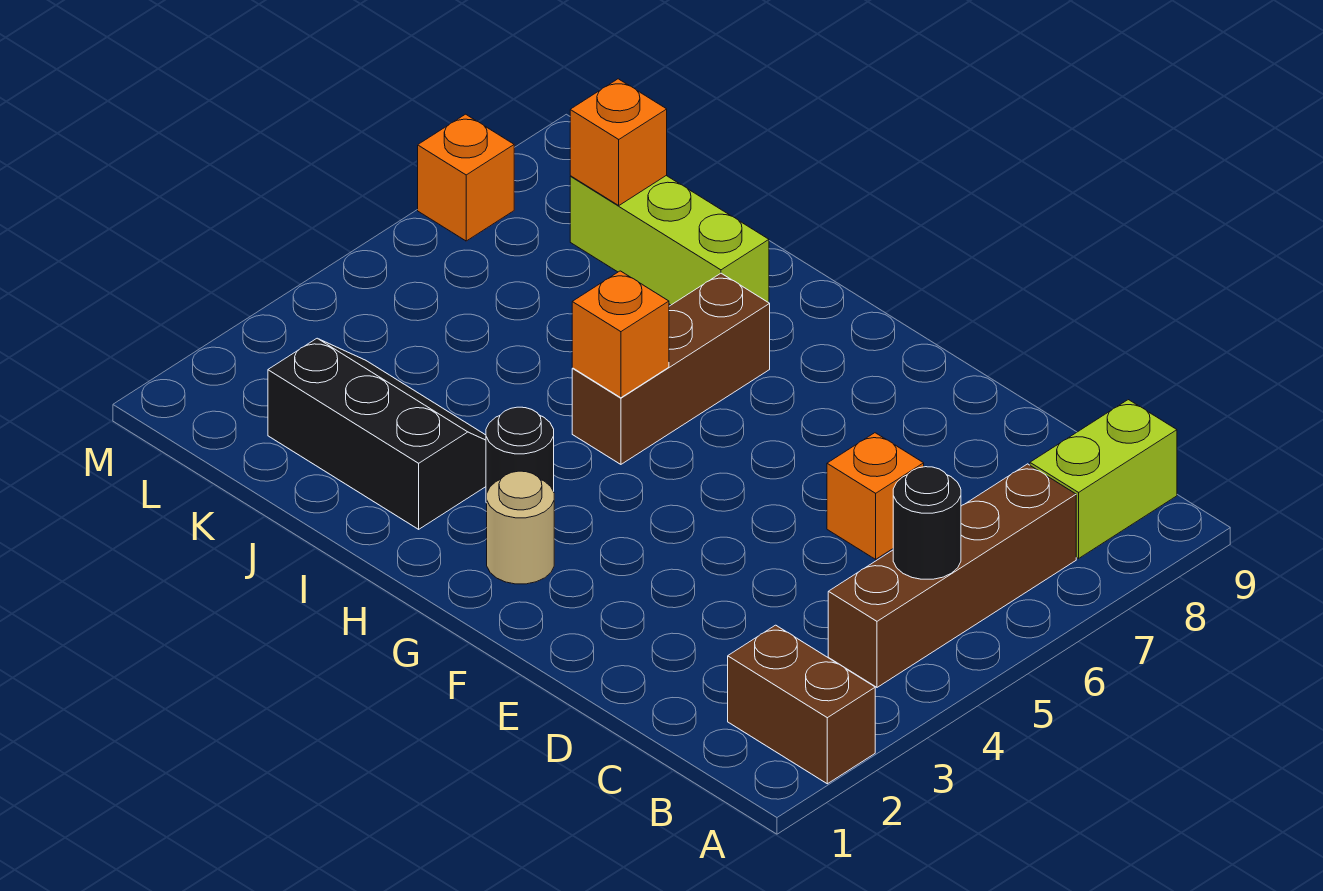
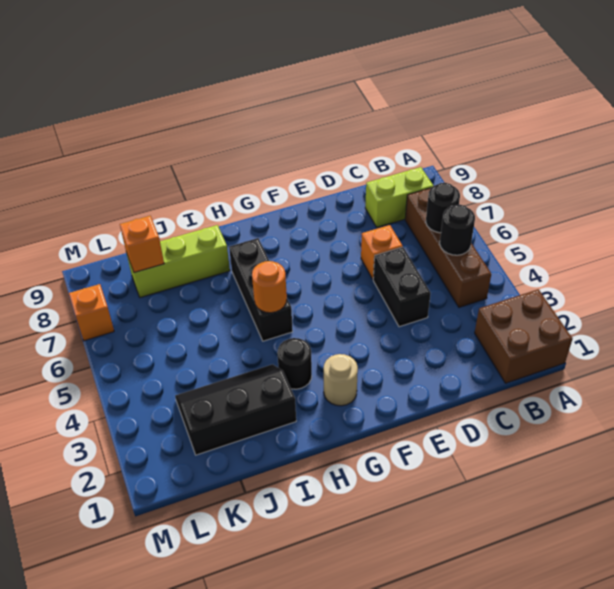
brown 1x2 brick [728,625,875,784] -> brown 2x2 brick [475,289,572,383]
none -> black 1x1 round brick [426,183,460,233]
lime 1x2 brick [1030,400,1177,558] -> lime 1x2 brick turned to [365,167,433,227]
none -> black 1x2 brick [373,247,431,327]
brown 1x3 brick [572,273,770,464] -> black 1x3 brick [229,238,293,341]
orange 1x1 brick [572,271,669,398] -> orange 1x1 round brick [252,261,287,313]

